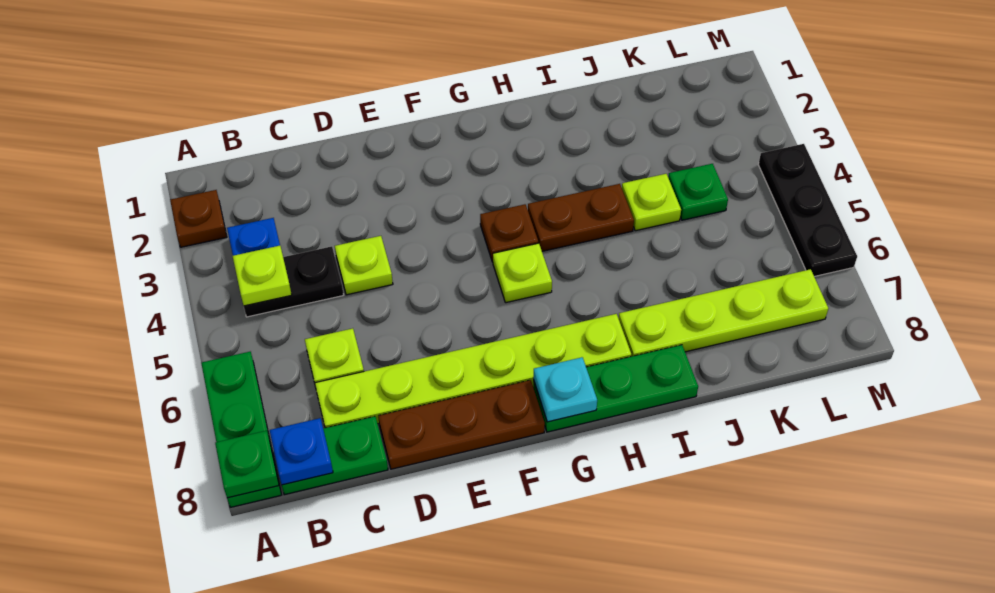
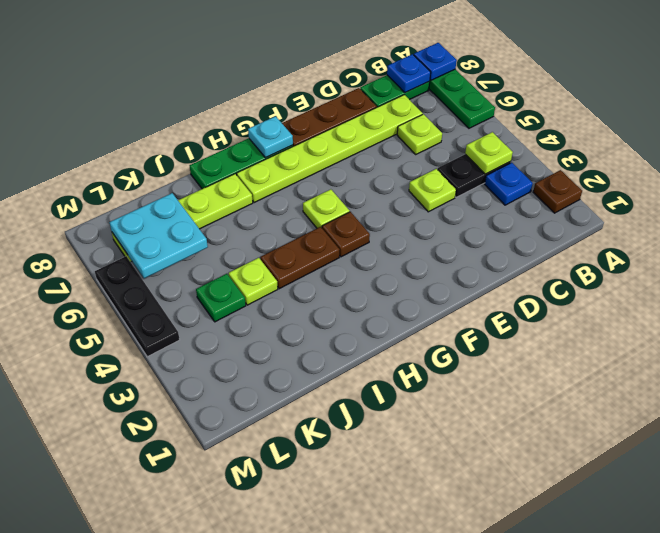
green 1x1 plate [215,431,279,498] -> blue 1x1 plate [414,43,457,80]
none -> cyan 2x2 plate [109,193,208,278]

